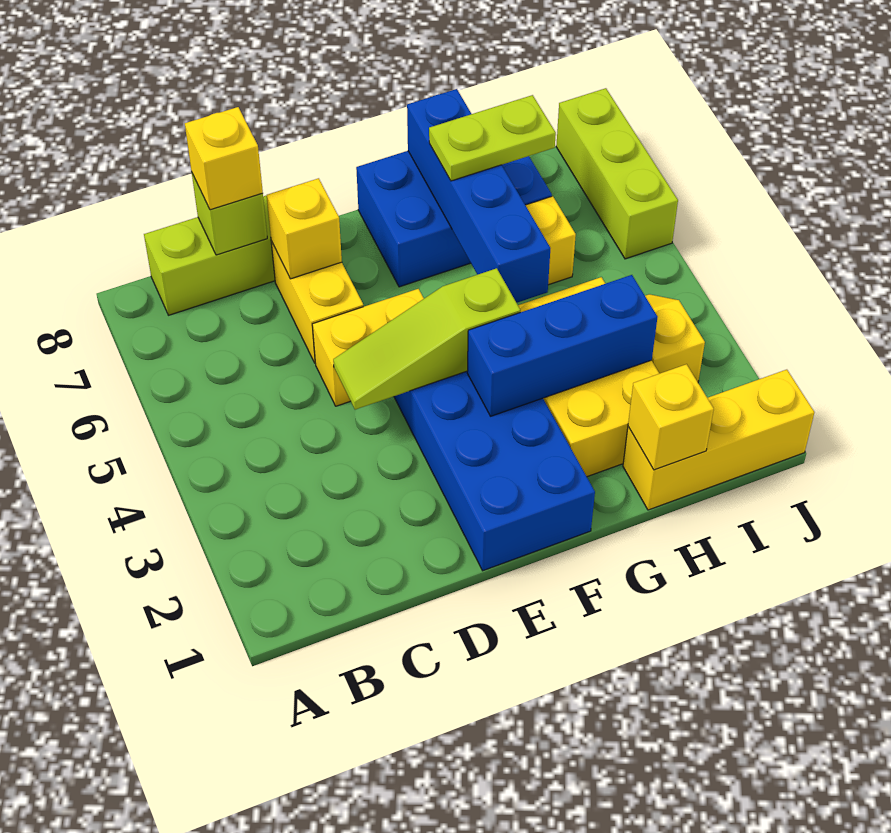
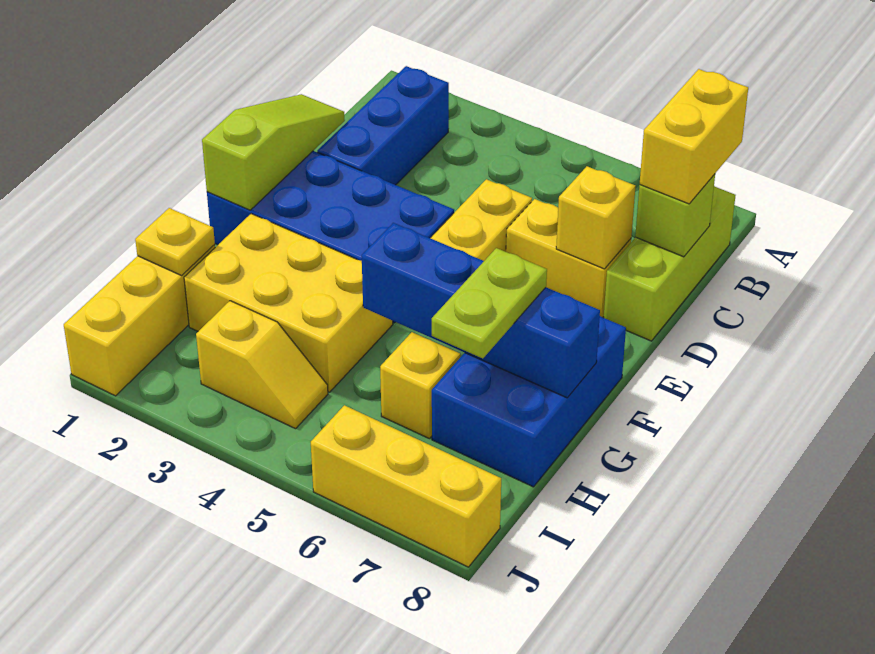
yellow 1x1 brick [185,107,263,210] -> yellow 1x2 brick [640,69,748,204]
lime 1x3 slope [333,268,520,410] -> lime 1x3 slope moved to [202,94,345,210]
blue 1x3 brick [467,275,657,416] -> blue 1x3 brick moved to [317,66,449,185]
yellow 1x1 brick [628,364,714,470] -> yellow 1x1 plate [135,208,215,276]
lime 1x3 brick [556,88,678,259] -> yellow 1x3 brick [311,405,501,567]

